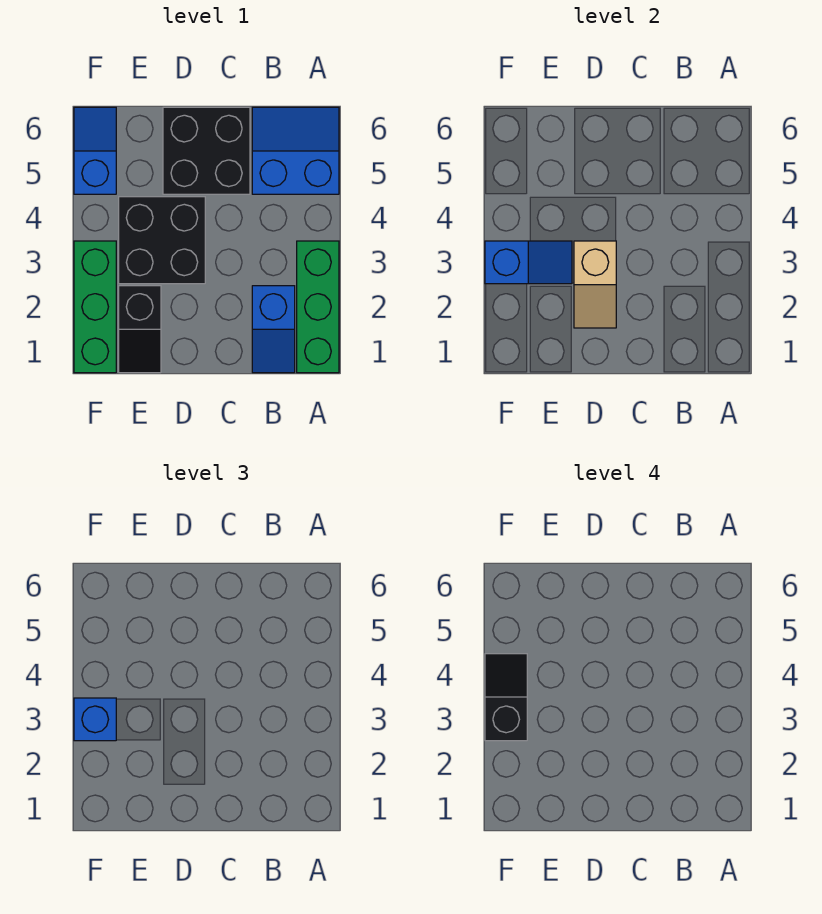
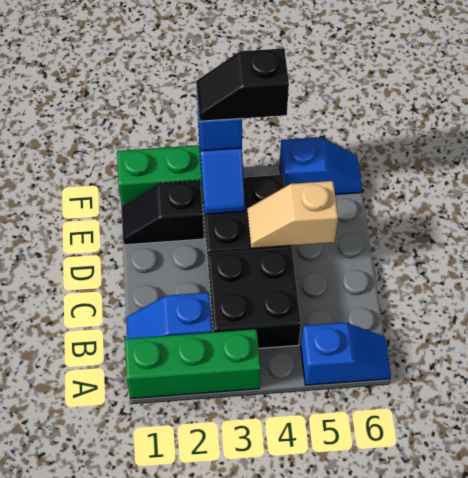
blue 2x2 slope [252,107,339,194] -> blue 1x2 slope [301,322,391,385]
black 2x2 brick [163,107,250,194] -> black 2x2 brick moved to [208,248,301,348]
tan 1x2 slope [574,241,616,328] -> tan 1x2 slope moved to [247,181,338,248]
black 1x2 slope [485,654,527,741] -> black 1x2 slope turned to [196,48,289,121]

